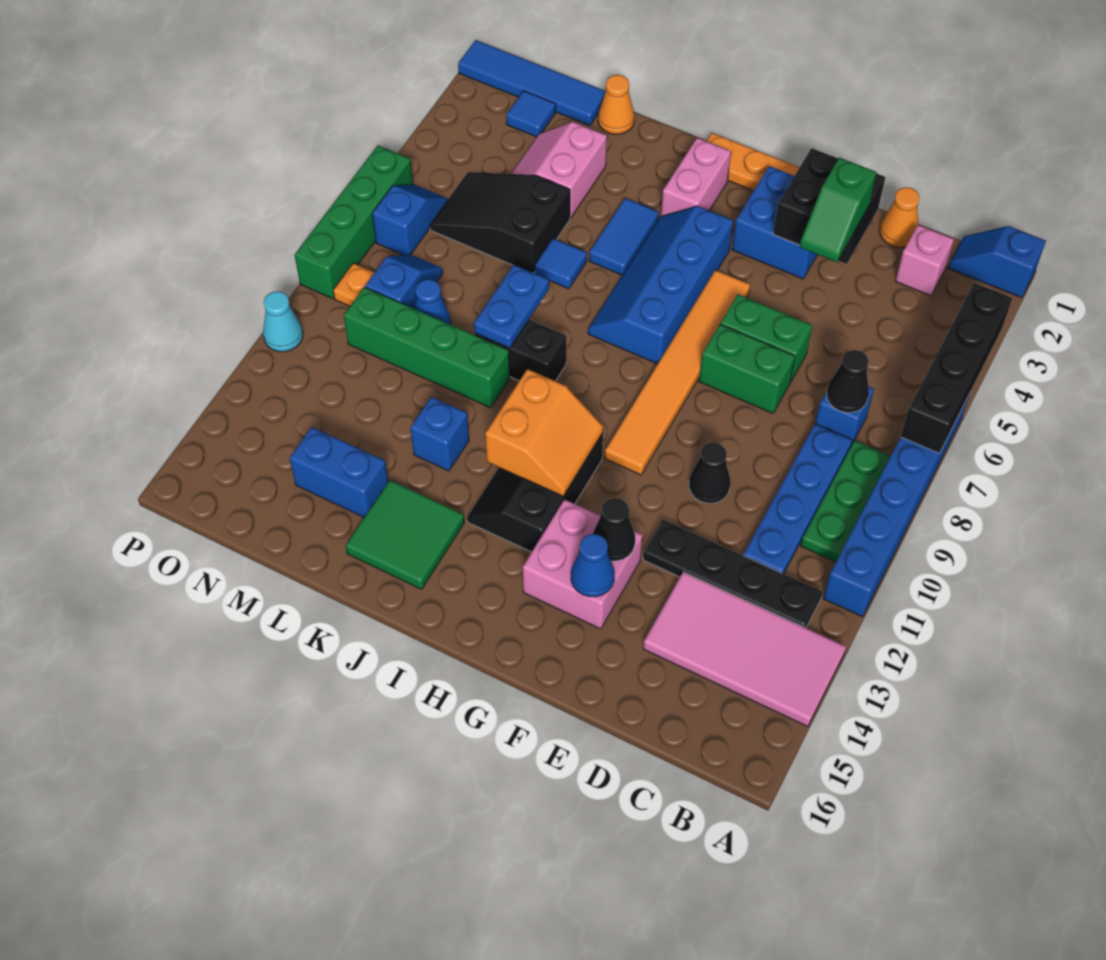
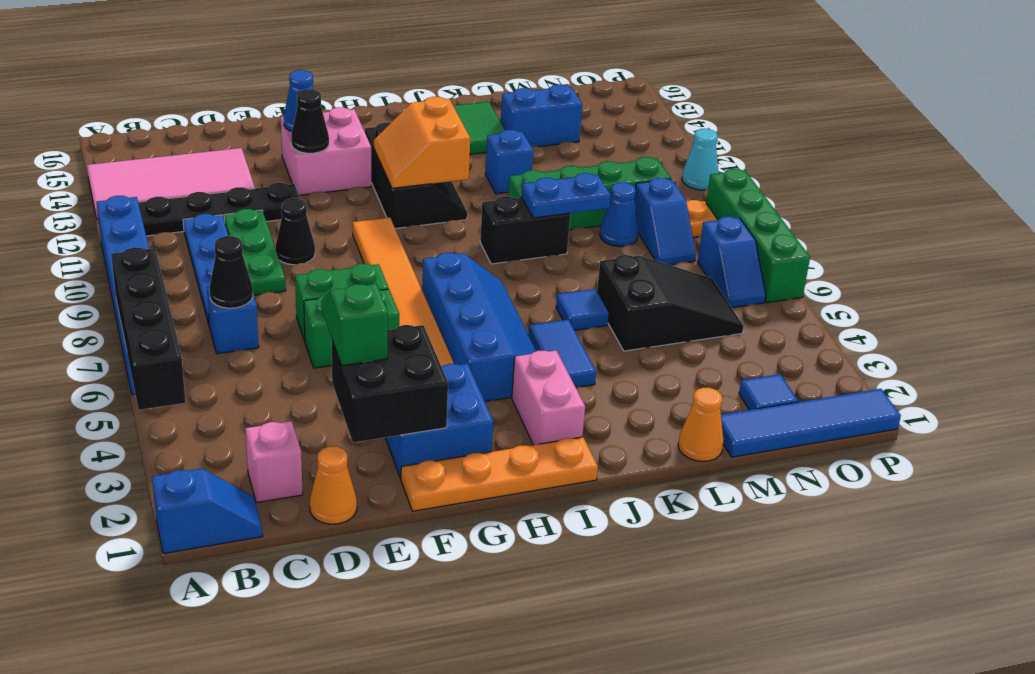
green 1x3 plate [801,441,890,562] -> green 1x3 plate moved to [224,209,286,295]
blue 1x2 plate [474,265,549,348] -> blue 1x2 plate turned to [521,173,611,218]
pink 2x2 slope [511,122,607,218] -> none

